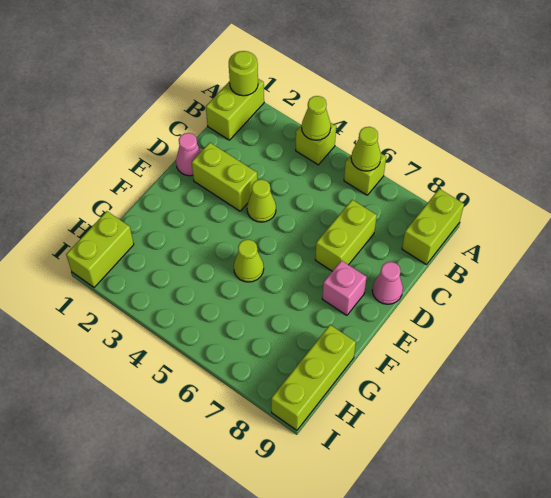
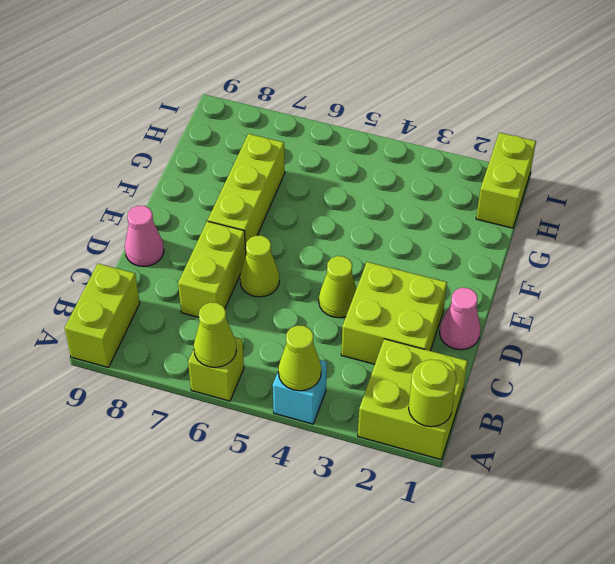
lime 1x2 brick [206,79,264,140] -> lime 2x2 brick [358,339,468,460]
lime 1x1 brick [296,123,336,165] -> cyan 1x1 brick [273,360,327,424]
lime 1x2 brick [192,143,257,211] -> lime 2x2 brick [341,262,447,364]
pink 1x1 brick [322,261,366,315] -> none
lime 1x1 cone [234,240,264,282] -> lime 1x1 cone moved to [240,236,279,297]
lime 1x3 brick [271,325,356,430] -> lime 1x3 brick moved to [208,134,285,252]

